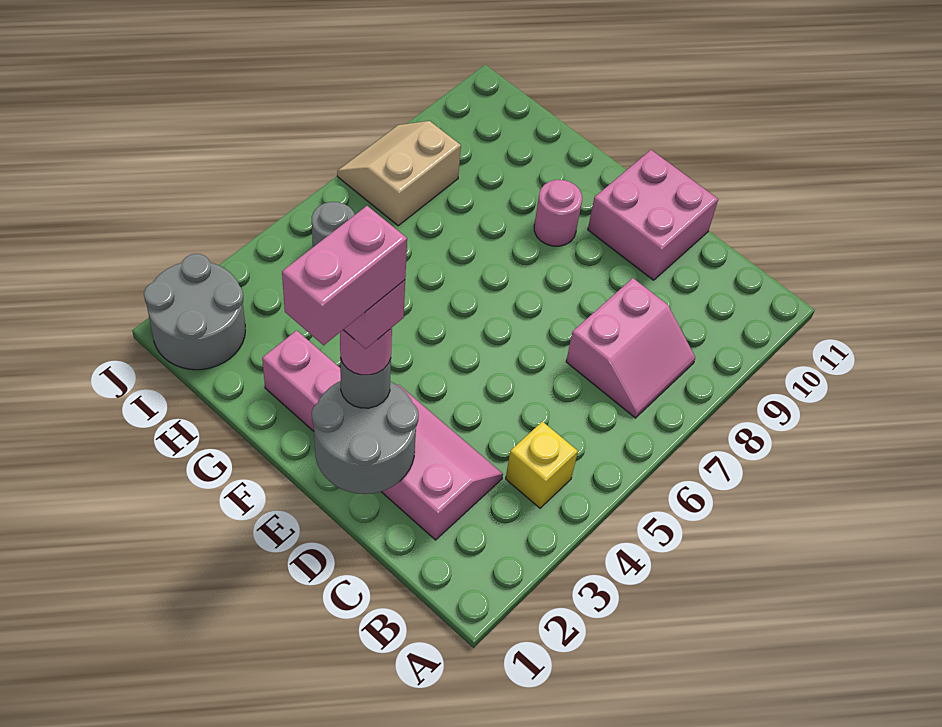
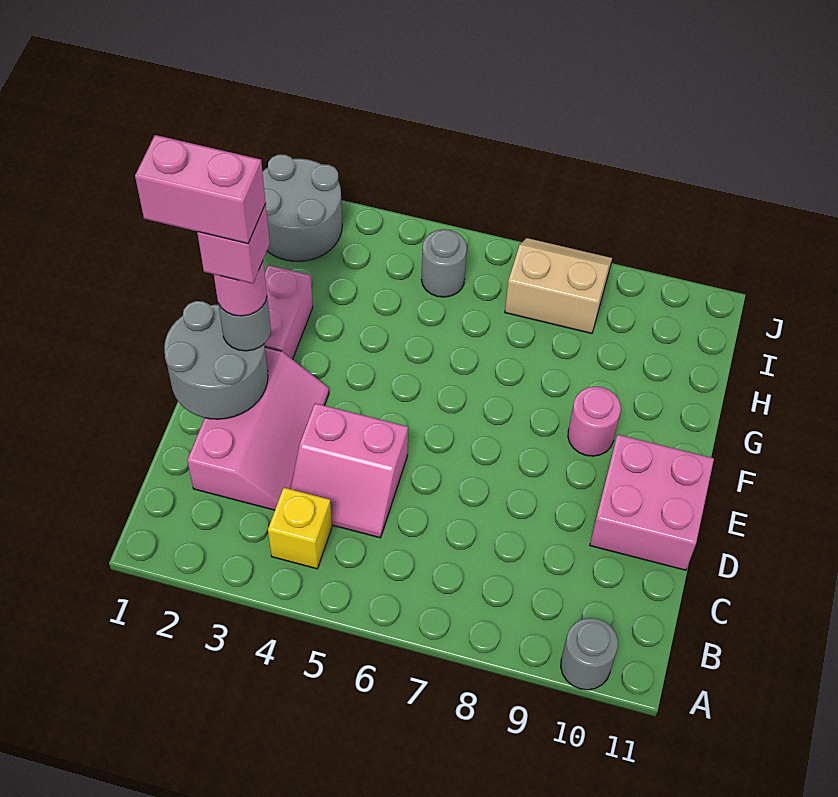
none -> grey 1x1 round brick [561,618,618,690]
pink 2x2 slope [566,278,695,418] -> pink 2x2 slope moved to [291,403,408,538]

